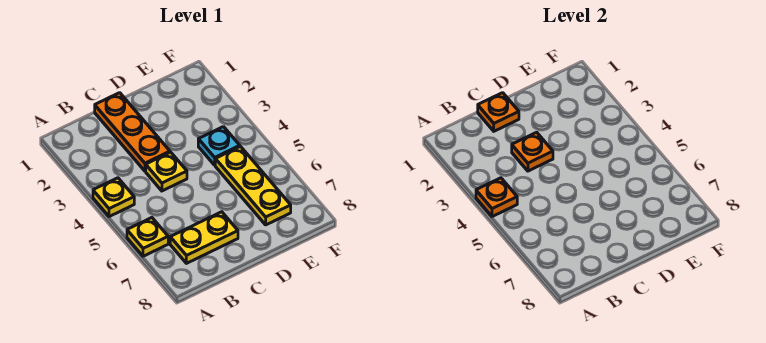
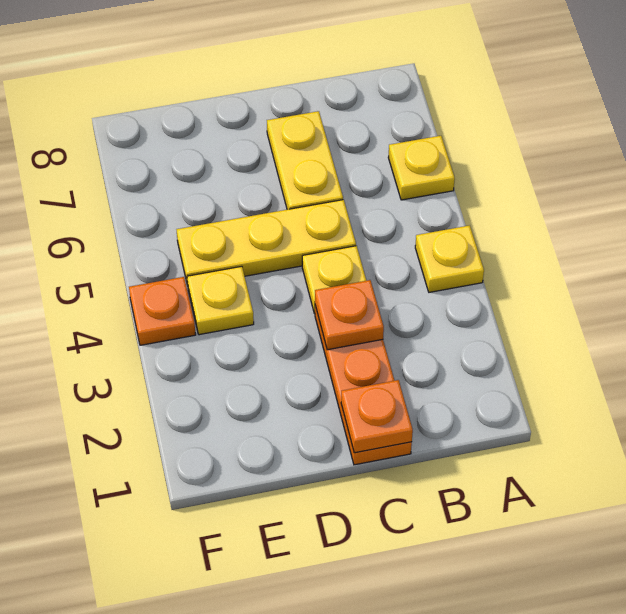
orange 1x1 plate [476,178,517,217] -> orange 1x1 plate moved to [129,277,196,345]
yellow 1x2 plate [170,212,238,263] -> yellow 1x2 plate turned to [267,111,343,210]
cyan 1x1 plate [198,127,240,165] -> yellow 1x1 plate [187,266,254,335]
yellow 1x3 plate [215,147,291,225] -> yellow 1x3 plate turned to [176,200,356,285]

